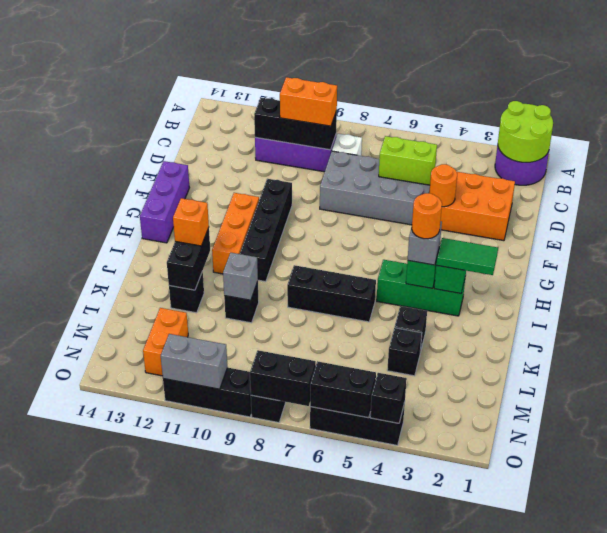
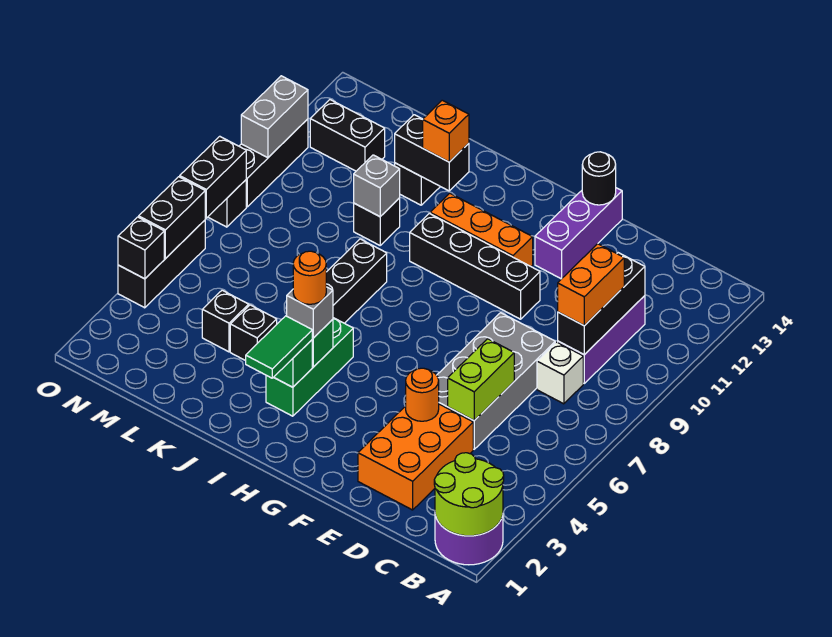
purple 1x3 brick [140,161,190,243] -> purple 1x3 brick turned to [535,188,622,279]
none -> black 1x1 round brick [582,152,616,205]
orange 1x2 brick [143,308,188,376] -> black 1x2 brick [310,100,385,171]

